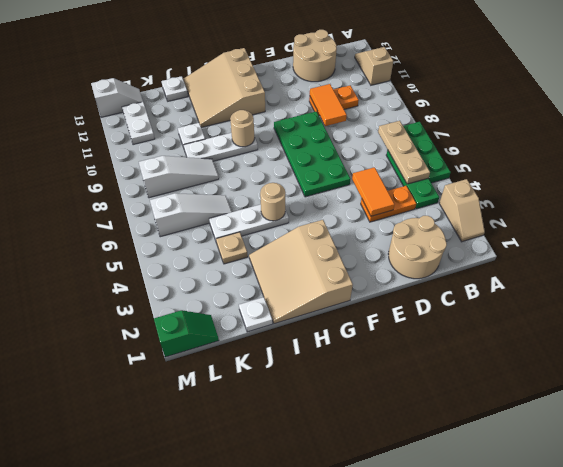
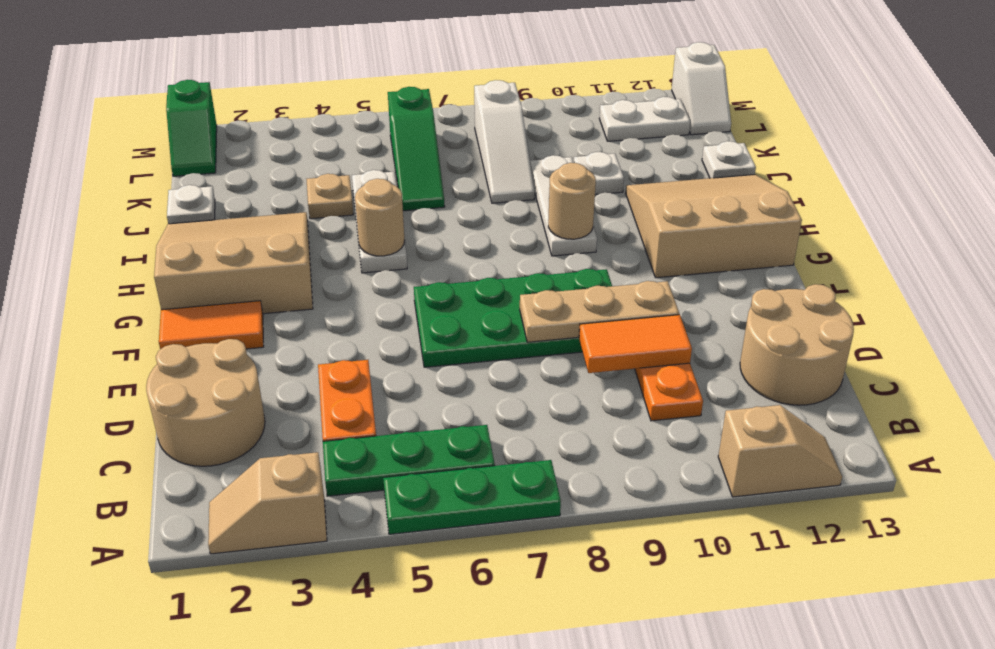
tan 1x3 plate [378,121,430,184] -> tan 1x3 plate moved to [520,281,679,342]
orange 1x2 tile [352,167,394,216] -> orange 1x2 tile moved to [159,301,264,349]
white 1x3 slope [150,193,232,237] -> green 1x3 slope [388,87,445,211]

